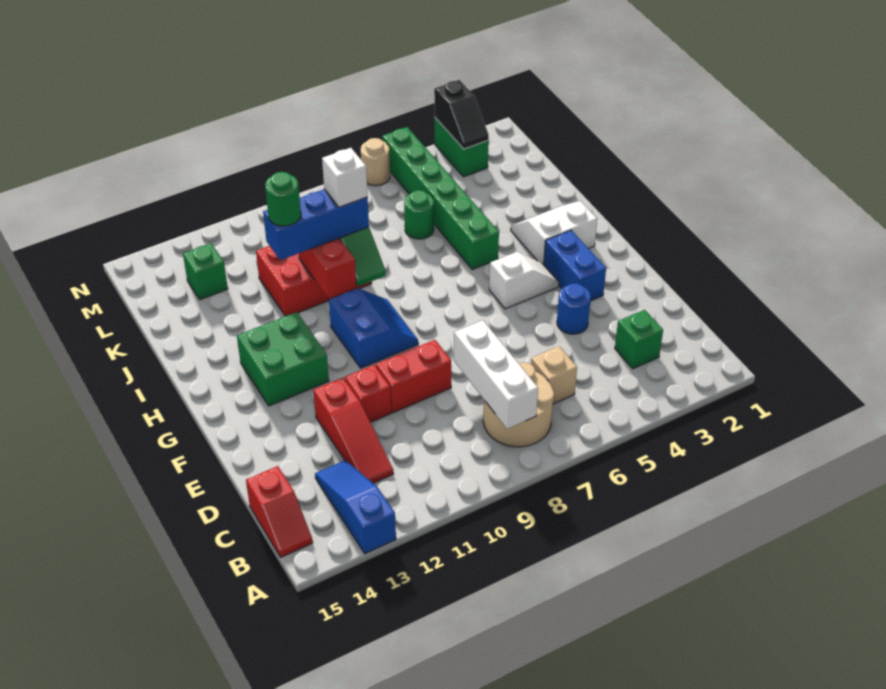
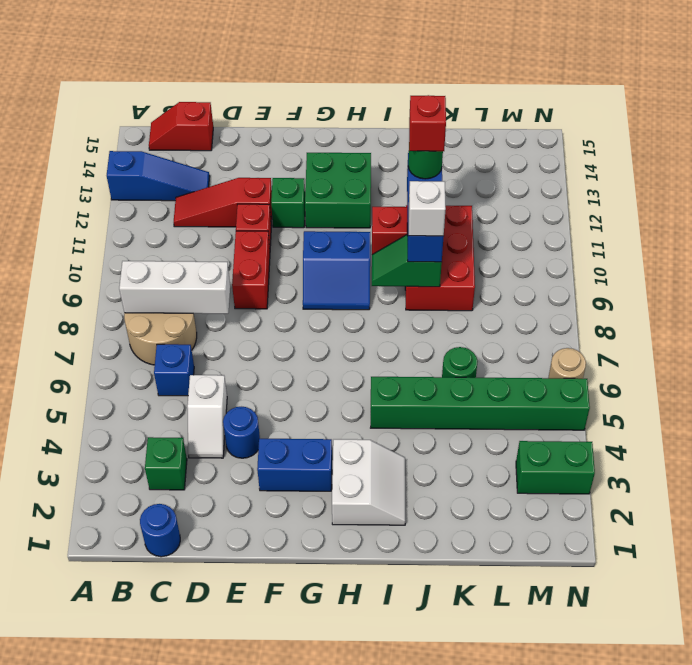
none -> blue 1x1 round brick [140,504,180,557]
tan 1x1 brick [531,346,577,404] -> blue 1x1 brick [154,344,194,396]
white 1x2 slope [489,252,559,309] -> white 1x2 slope moved to [187,375,227,458]
none -> red 1x1 brick [409,95,446,151]
green 1x1 brick [183,243,228,300] -> green 1x1 brick moved to [271,178,305,228]
black 1x2 slope [434,80,489,149] -> none

